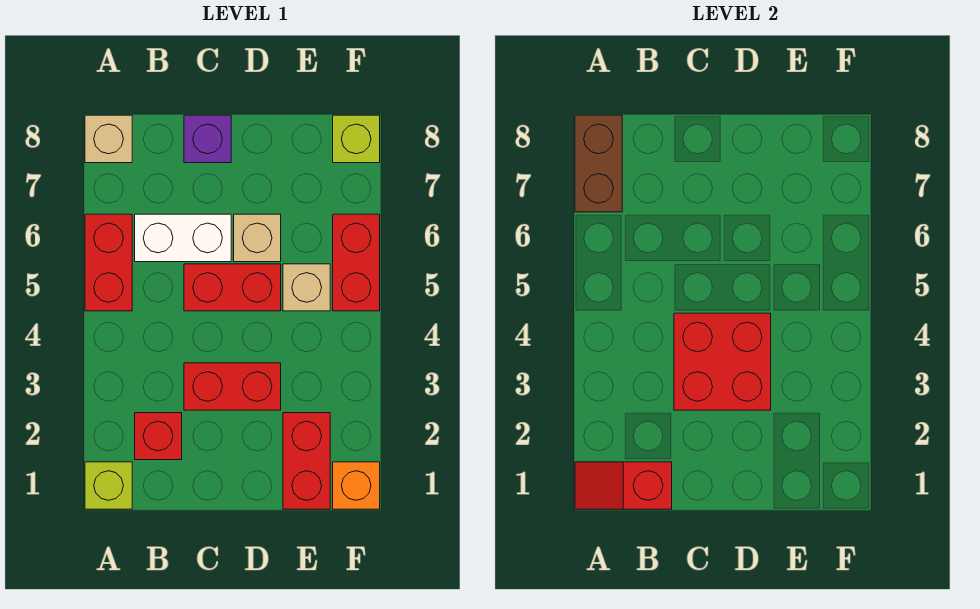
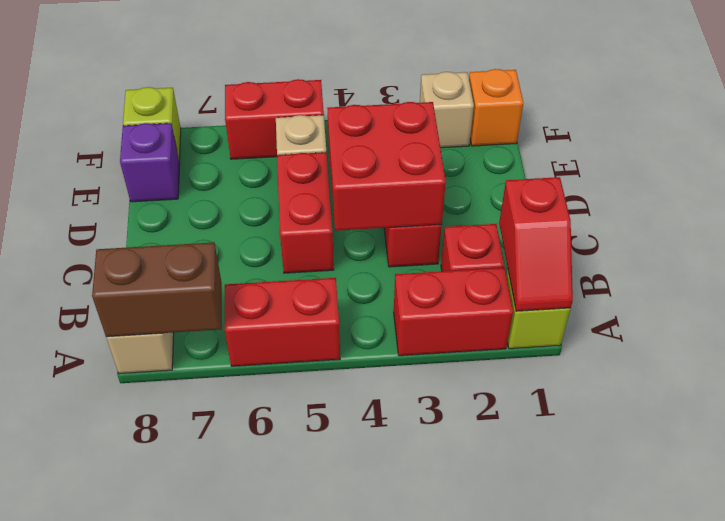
white 1x2 brick [135,214,231,262] -> none
purple 1x1 brick [184,115,231,163] -> purple 1x1 brick moved to [120,123,180,202]
tan 1x1 brick [234,214,281,262] -> tan 1x1 brick moved to [420,72,474,148]
red 1x2 brick [283,413,330,509] -> red 1x2 brick moved to [394,268,513,356]

